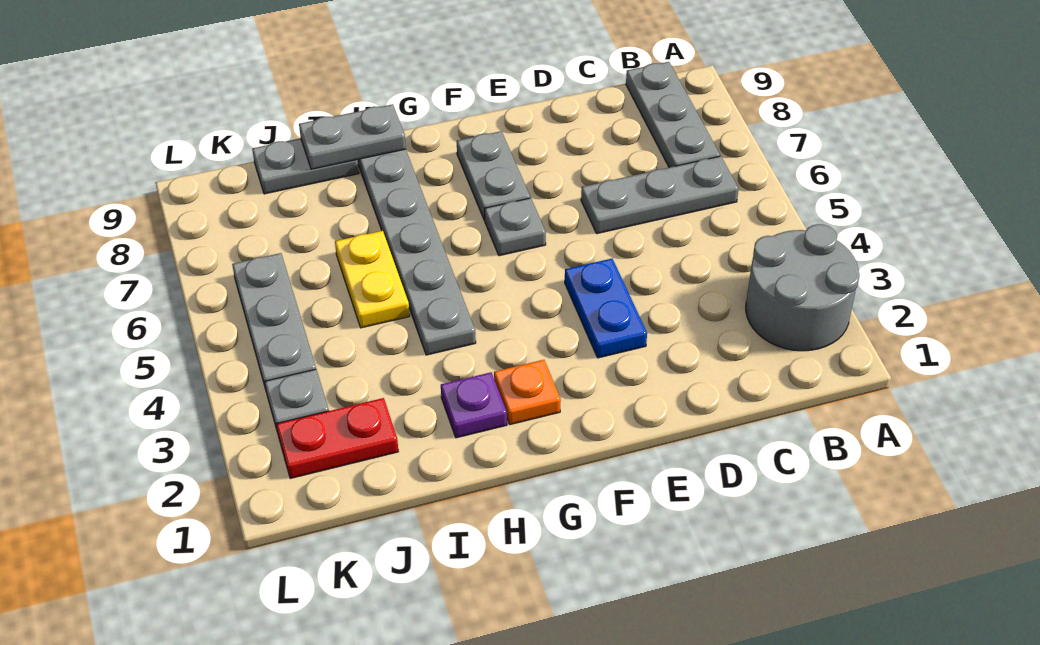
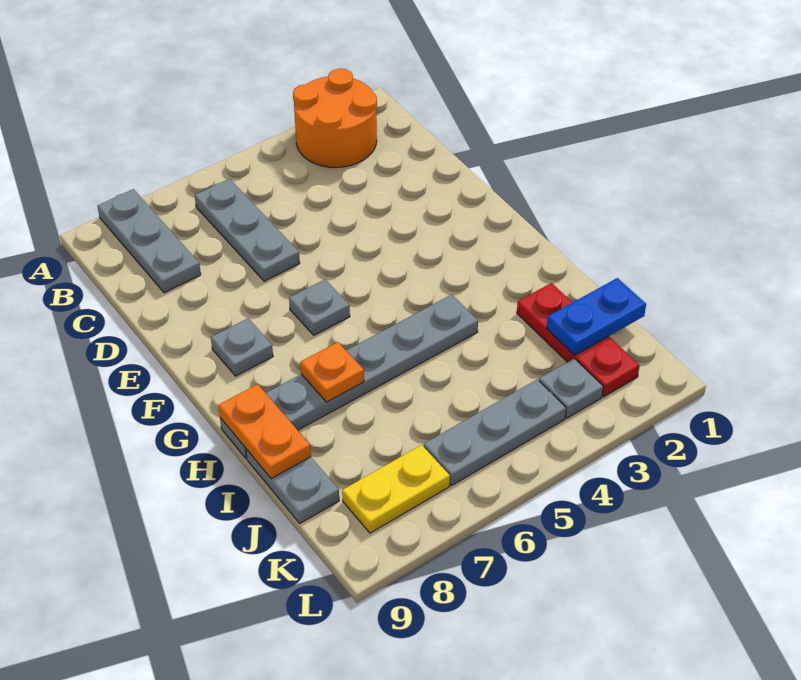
grey 2x2 round brick [746,224,860,351] -> orange 2x2 round brick [293,69,377,168]
grey 1x3 plate [626,62,720,167] -> grey 1x3 plate turned to [98,189,201,293]
blue 1x2 plate [565,259,647,358] -> blue 1x2 plate moved to [546,278,646,355]
grey 1x2 plate [457,131,530,220] -> grey 1x1 plate [211,318,273,376]
orange 1x1 plate [494,360,561,425] -> orange 1x1 plate moved to [300,342,364,402]
purple 1x1 plate [441,372,507,438] -> none
grey 1x2 plate [299,104,406,169] -> orange 1x2 plate [218,384,311,479]
yellow 1x2 plate [335,231,410,328] -> yellow 1x2 plate moved to [342,445,450,533]
red 1x2 plate [276,398,398,479] -> red 1x3 plate [517,283,640,397]

